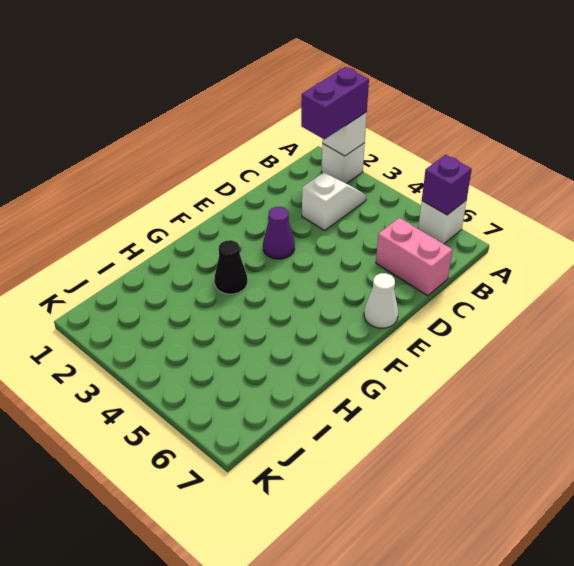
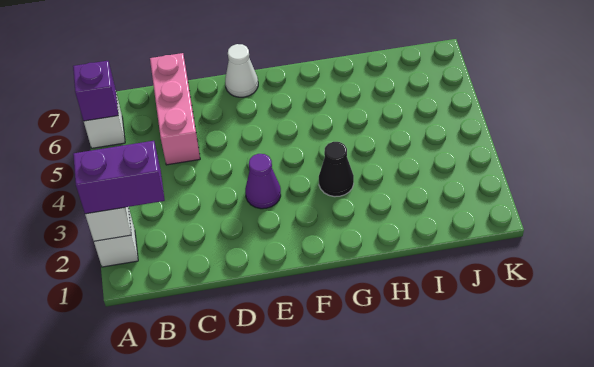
white 1x2 slope [302,173,366,231] -> none
pink 1x2 brick [376,218,453,296] -> pink 1x3 brick [150,53,200,165]

